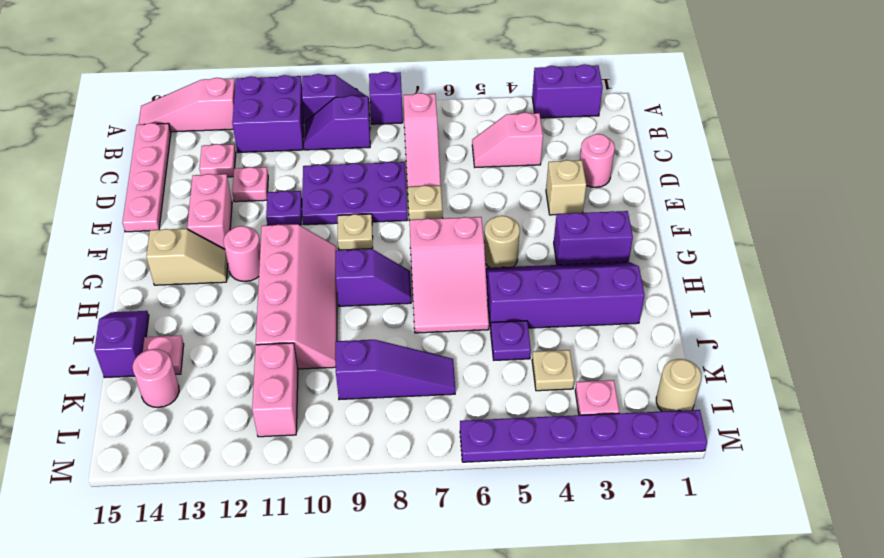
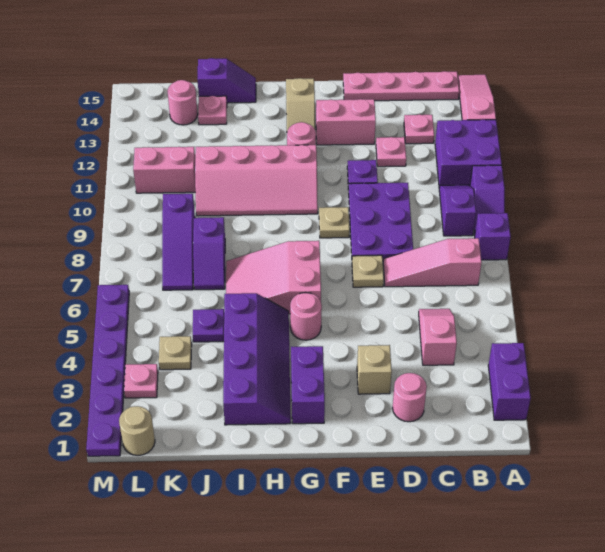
tan 1x1 round brick [484,216,520,268] -> pink 1x1 round brick [290,293,322,340]
purple 1x2 slope [336,249,411,306] -> purple 1x2 slope moved to [193,217,225,290]

